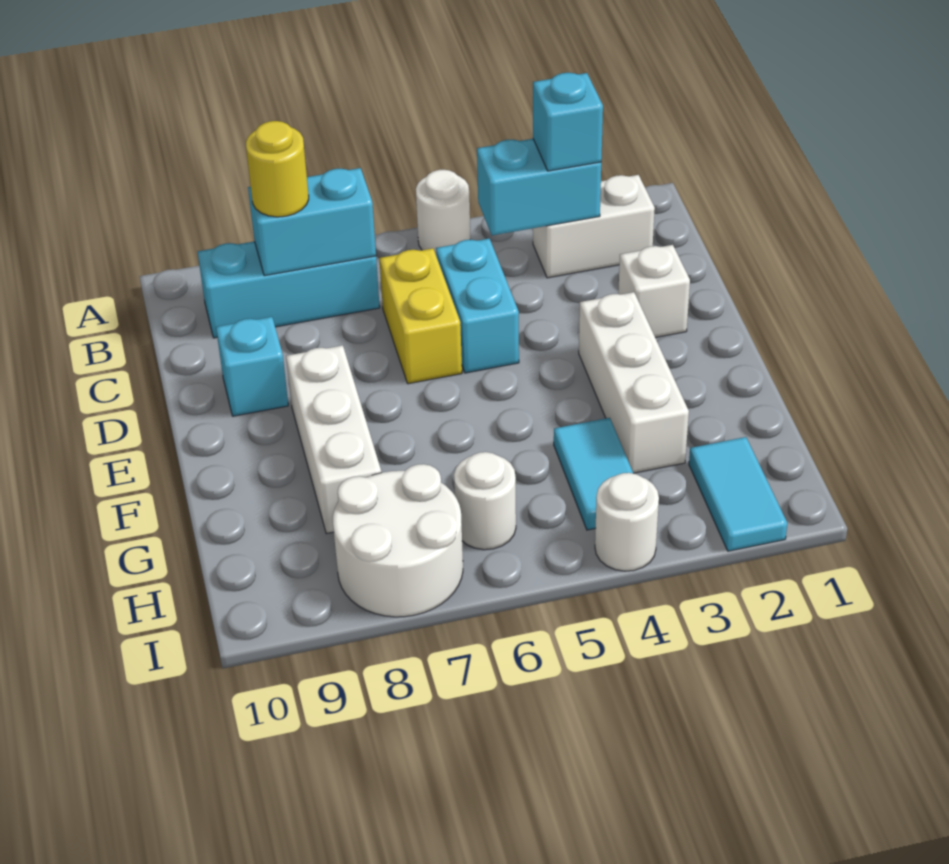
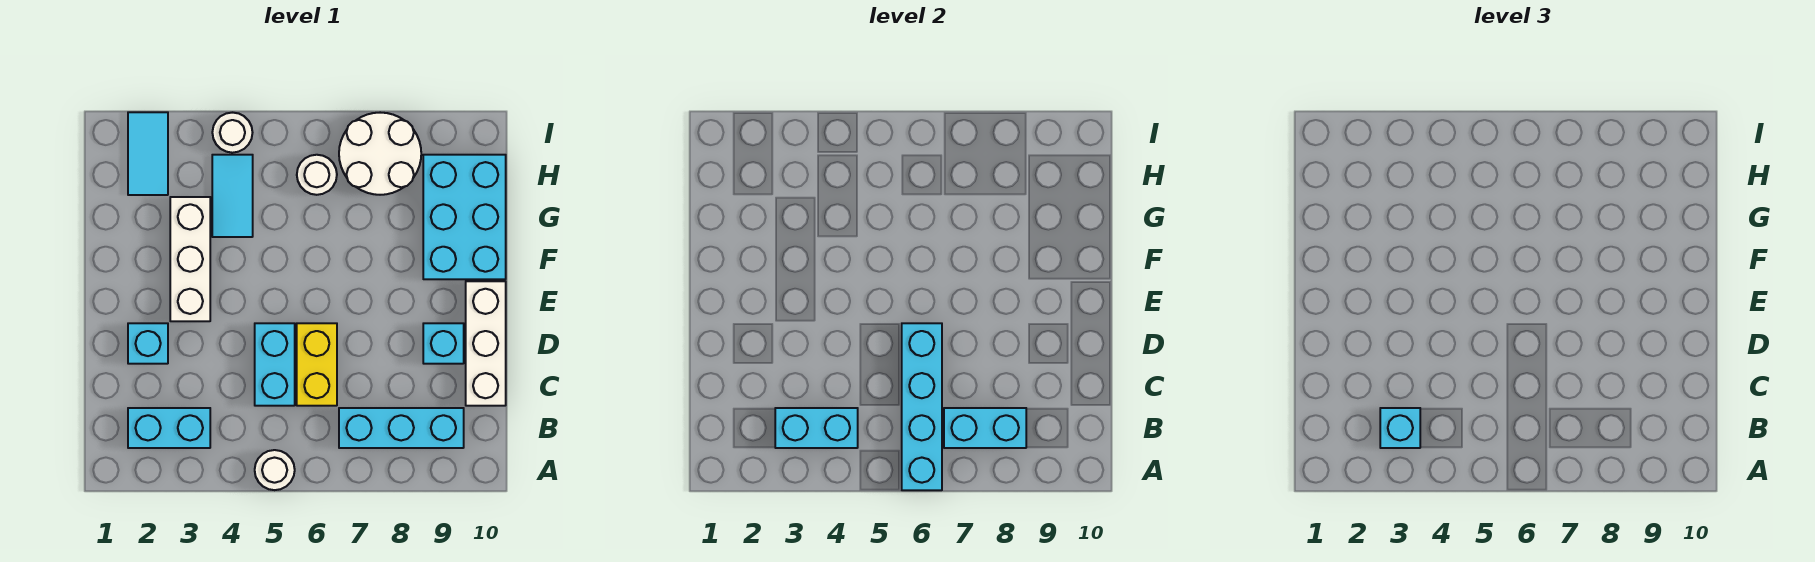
none -> cyan 1x4 brick [902,323,942,490]
white 1x2 brick [533,175,655,278] -> cyan 1x2 brick [128,408,210,448]
yellow 1x1 round brick [246,121,309,217] -> none
white 1x1 brick [618,245,690,338] -> cyan 1x1 brick [128,323,168,364]
white 1x3 brick [286,345,381,534] -> white 1x3 brick moved to [466,281,506,406]
none -> cyan 2x3 brick [423,155,506,279]

